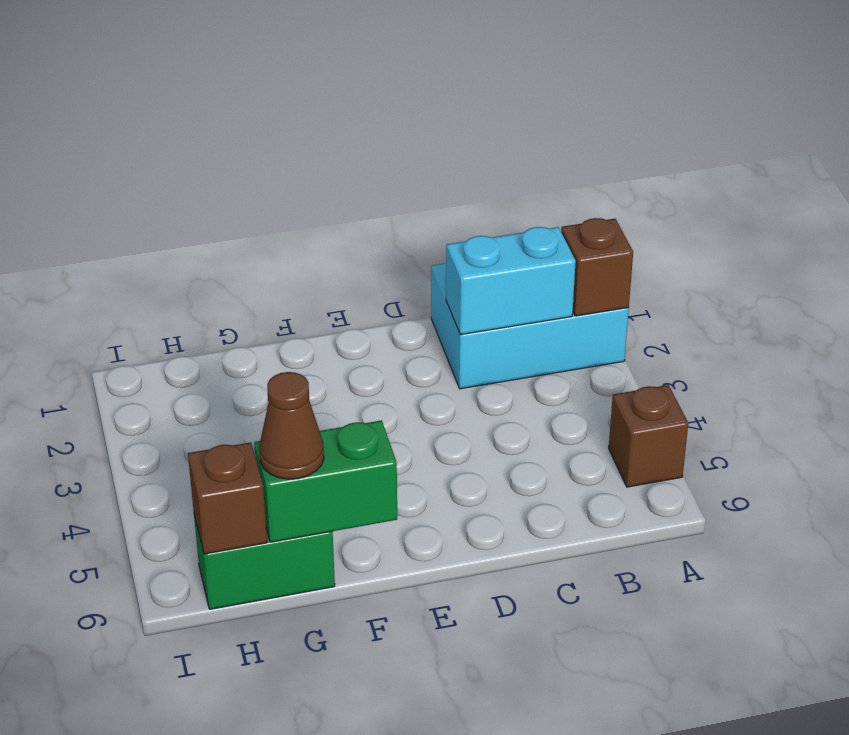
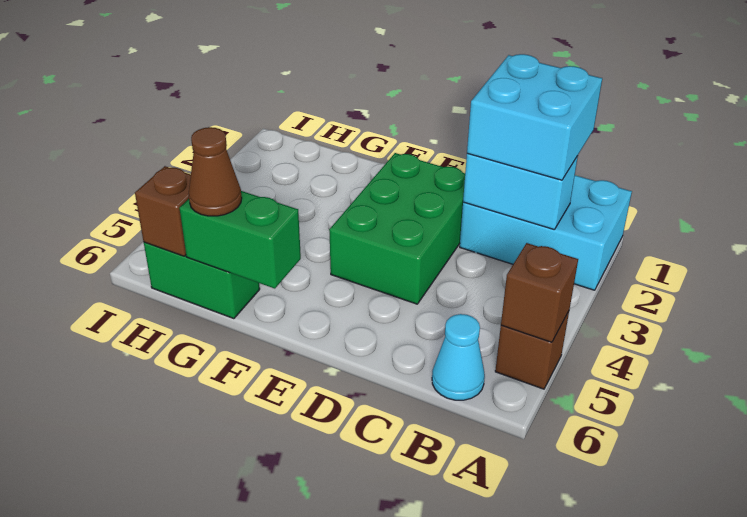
brown 1x1 brick [561,218,633,316] -> brown 1x1 brick moved to [501,243,578,342]
none -> cyan 2x2 brick [467,54,602,180]
none -> cyan 1x1 cone [432,314,485,400]
none -> green 2x3 brick [329,153,465,304]

